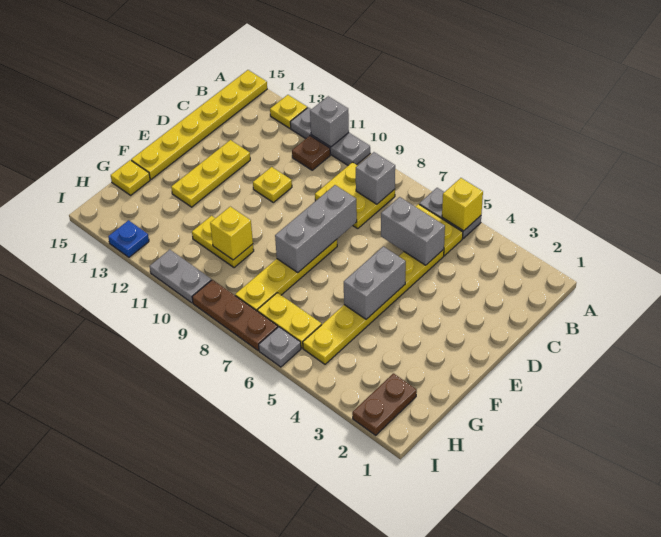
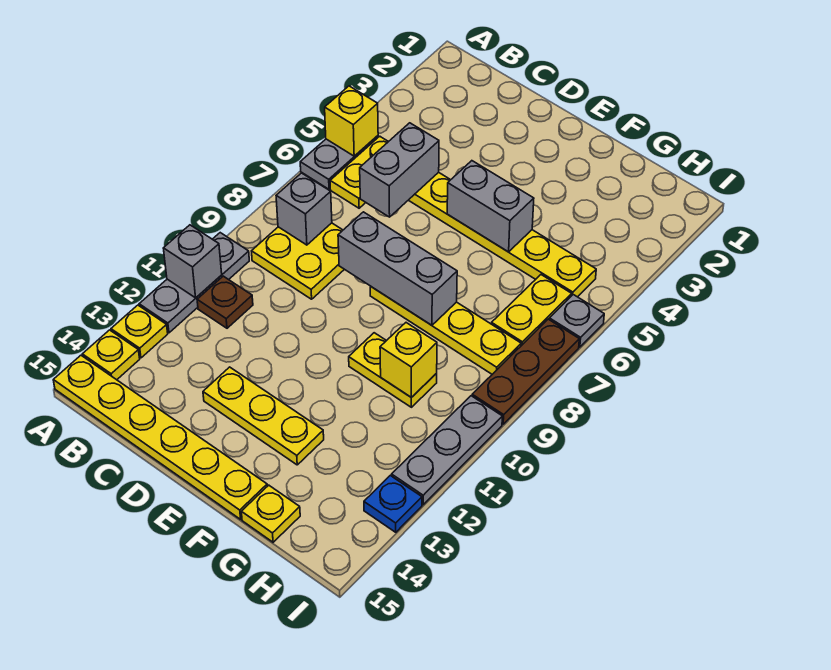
yellow 1x1 plate [253,167,292,202] -> yellow 1x1 plate moved to [82,330,140,380]
yellow 1x2 plate [192,216,254,268] -> yellow 1x2 plate turned to [349,333,437,407]
brown 1x2 plate [352,373,417,435] -> none
grey 1x2 plate [150,250,211,303] -> grey 1x3 plate [392,396,502,505]

